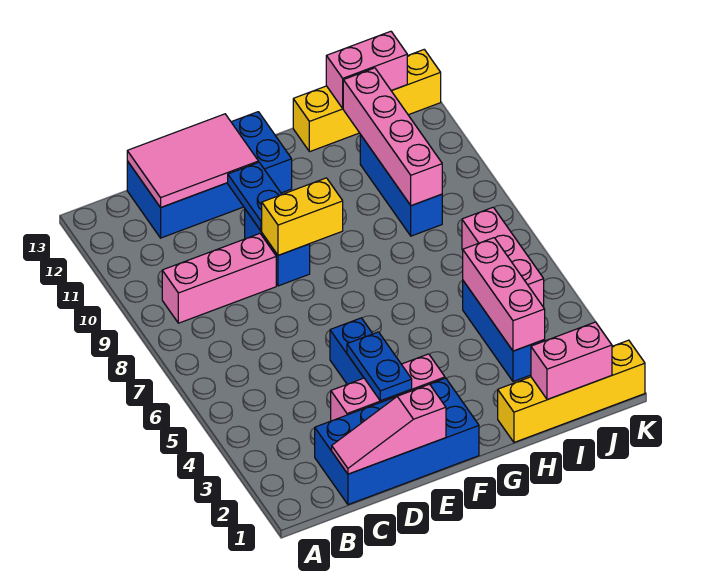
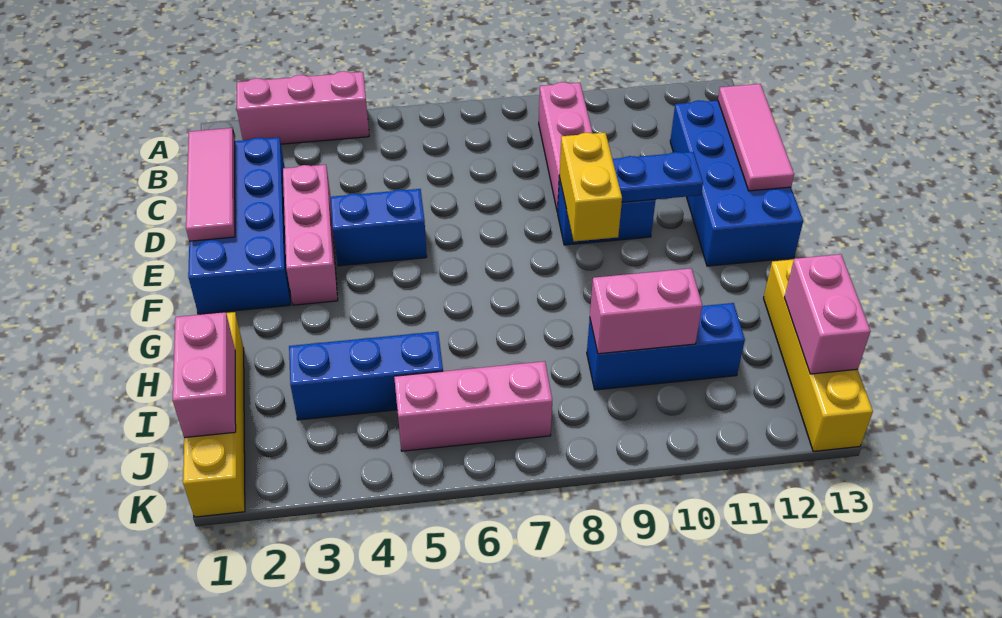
pink 1x3 slope [332,384,446,474] -> pink 1x3 tile [186,128,235,241]
pink 2x3 tile [127,114,259,208] -> pink 1x3 tile [718,84,794,191]
blue 1x2 plate [347,332,412,401] -> none
pink 1x3 brick [463,238,545,351] -> pink 1x3 brick moved to [237,71,369,144]
pink 1x4 brick [343,68,442,206] -> pink 1x2 brick [590,268,702,354]

